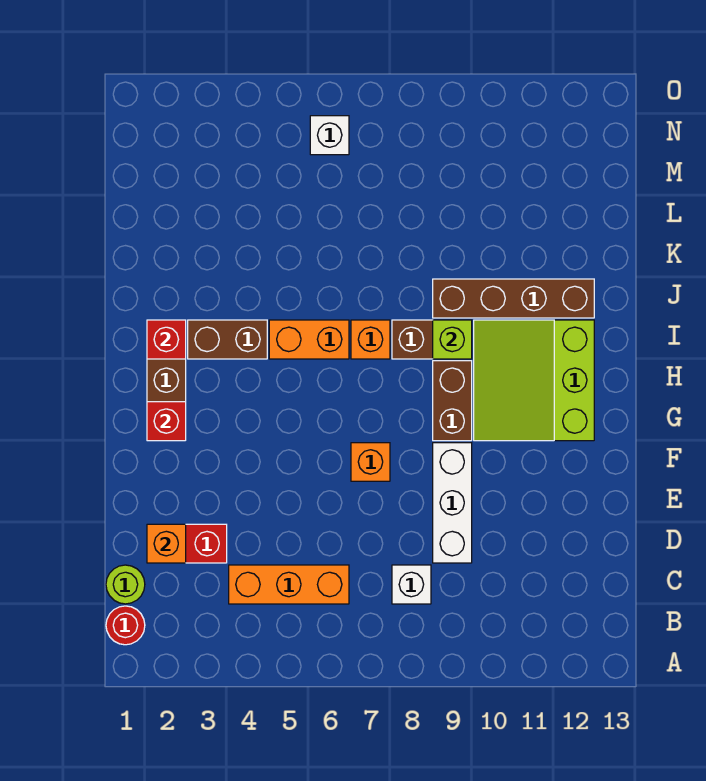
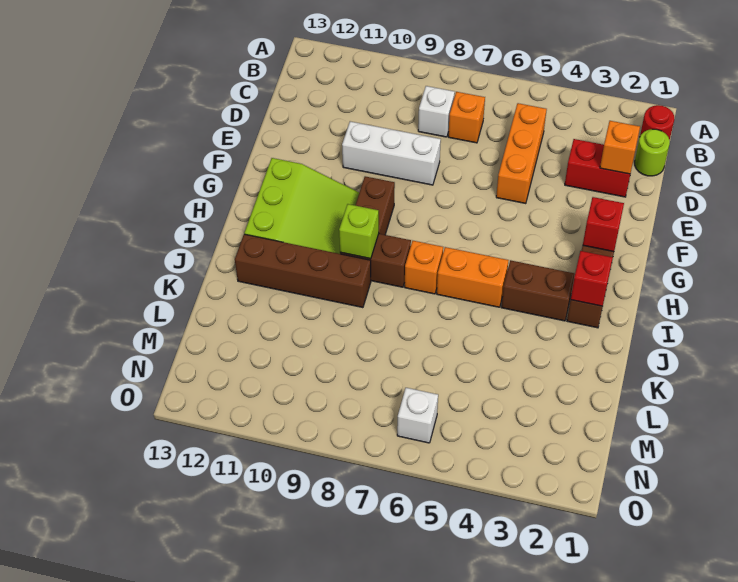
orange 1x3 brick [229,565,349,604] -> orange 1x3 brick turned to [496,103,547,204]
white 1x3 brick [433,443,472,563] -> white 1x3 brick turned to [342,121,441,185]
orange 1x1 brick [351,443,390,481] -> orange 1x1 brick moved to [448,92,485,143]

